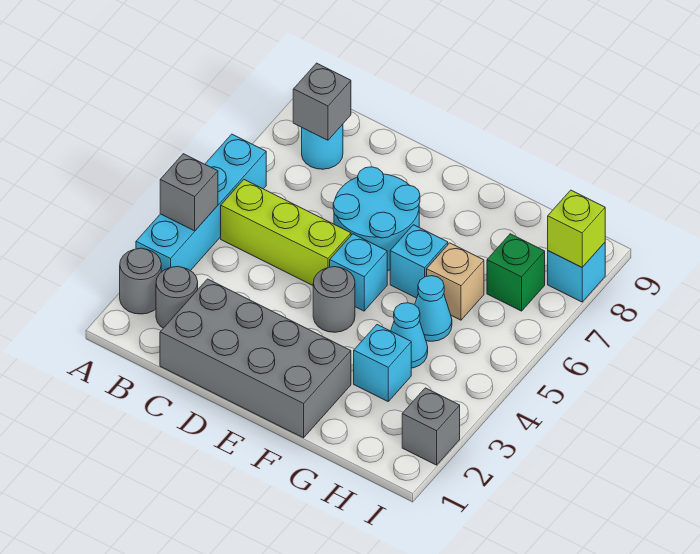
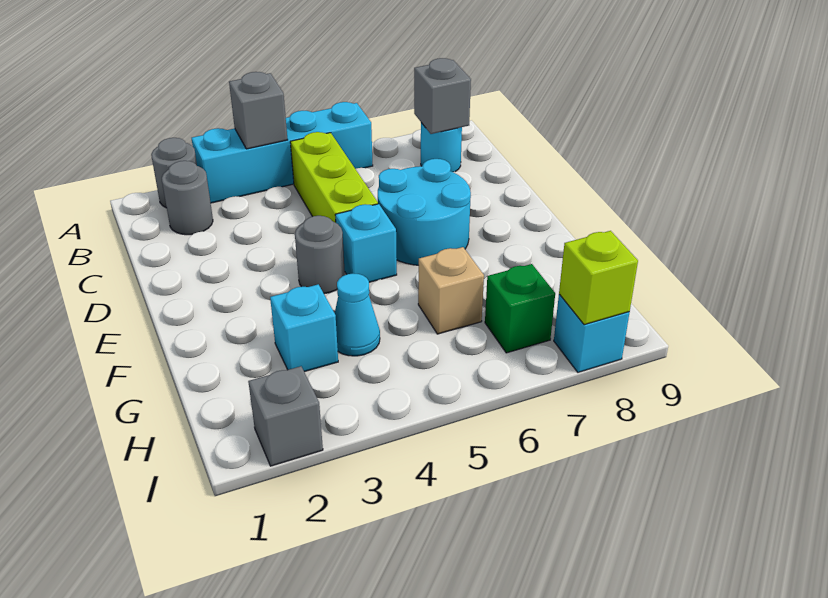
grey 2x4 brick [160,279,351,438] -> none
cyan 1x1 brick [390,225,448,298] -> none
cyan 1x1 cone [415,276,452,341] -> none

